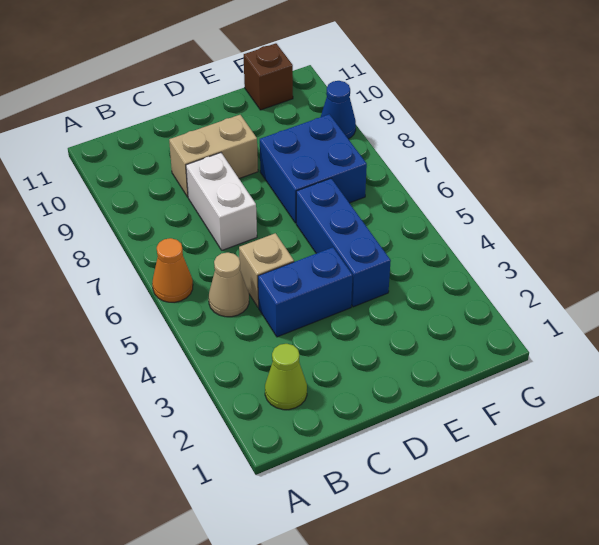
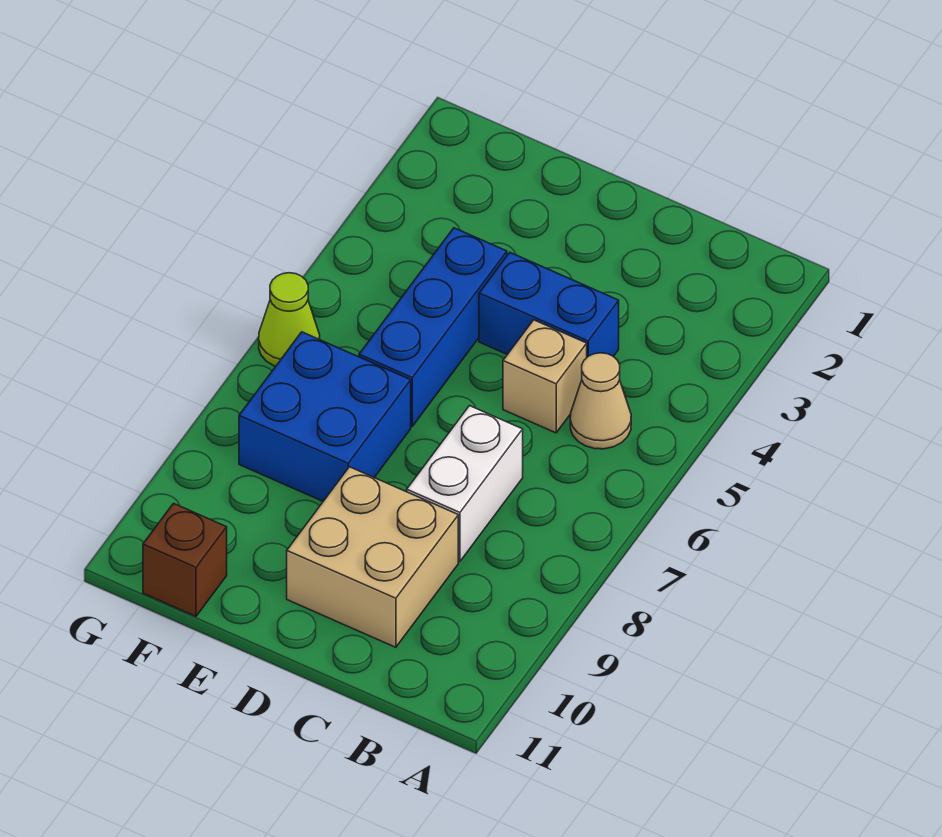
orange 1x1 cone [152,238,193,302] -> none
lime 1x1 cone [265,344,307,410] -> lime 1x1 cone moved to [259,273,320,366]
tan 1x2 brick [169,115,258,197] -> tan 2x2 brick [287,467,458,647]
blue 1x1 cone [321,81,356,139] -> none

